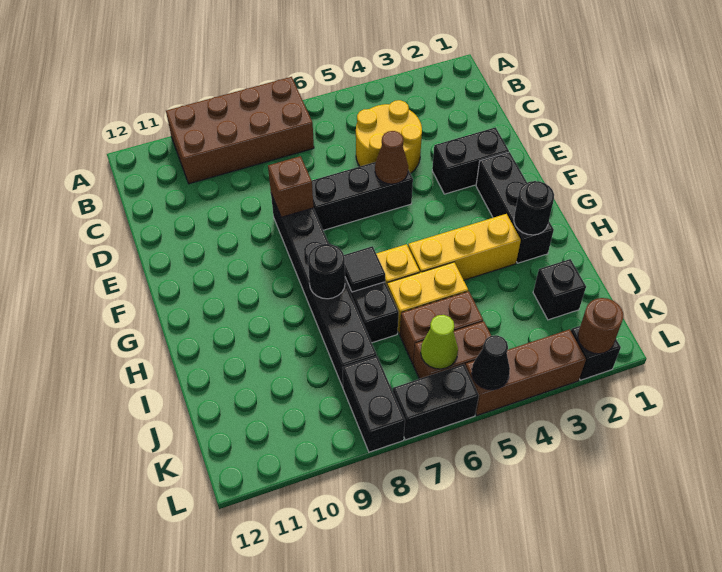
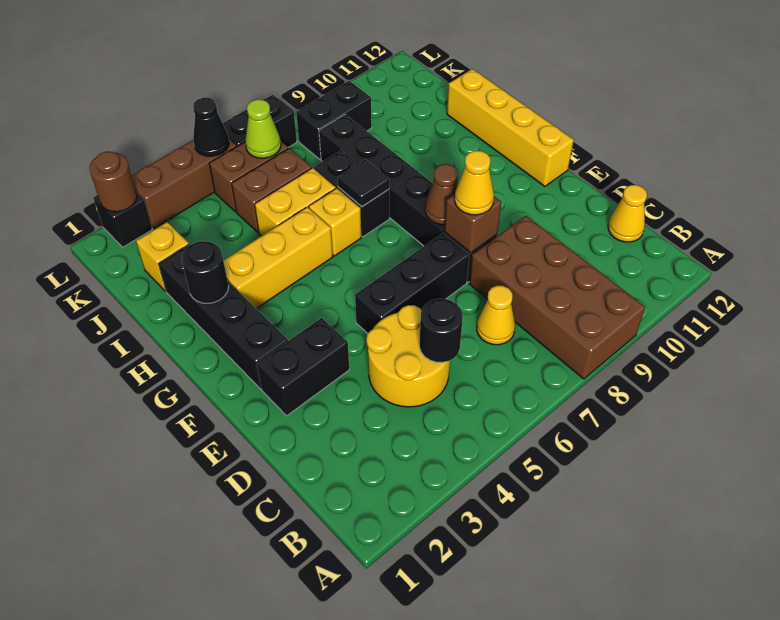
brown 2x4 brick [166,77,314,184] -> brown 2x4 brick turned to [469,216,645,379]
none -> yellow 1x1 cone [477,286,515,345]
none -> yellow 1x1 cone [608,185,647,242]
brown 1x1 cone [375,131,408,184] -> brown 1x1 cone moved to [425,164,458,225]
none -> yellow 1x1 cone [455,151,494,215]
black 1x3 brick [476,152,554,263] -> black 1x4 brick [159,244,288,389]
none -> yellow 1x4 brick [447,69,574,186]
black 1x1 round brick [308,244,345,299] -> black 1x1 round brick moved to [419,299,463,362]
black 1x1 brick [533,259,586,320] -> yellow 1x1 brick [136,222,189,291]
black 1x2 brick [342,356,405,452] -> black 1x2 brick turned to [296,81,372,160]

